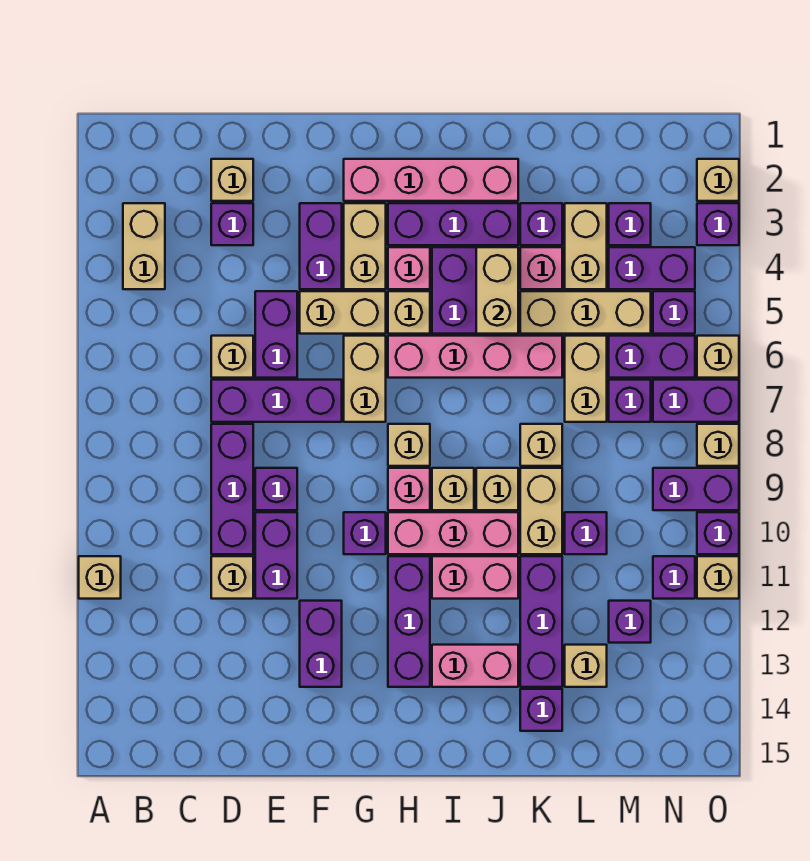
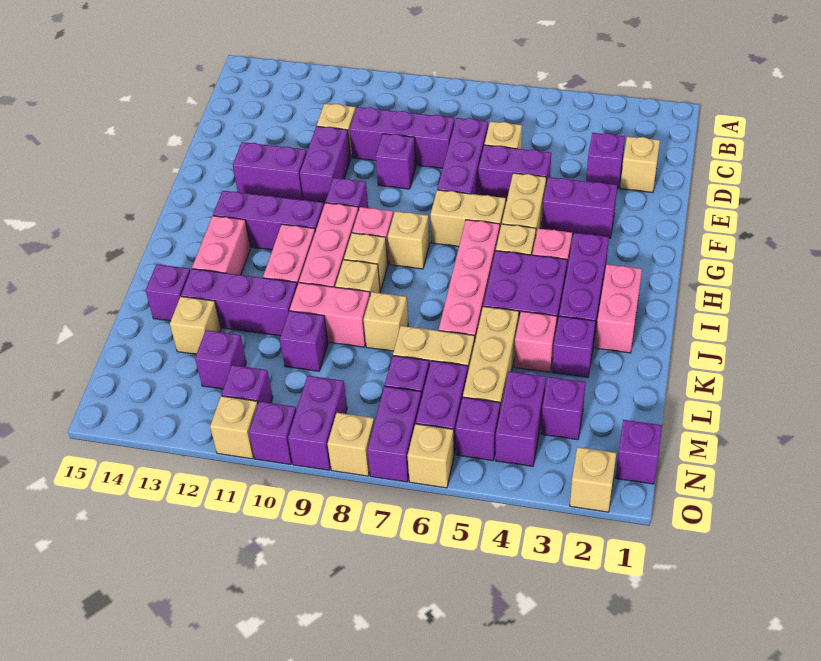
tan 1x1 brick [79,556,121,599] -> none
tan 1x2 brick [123,203,165,289] -> none
purple 1x2 brick [255,512,297,599] -> purple 1x2 brick turned to [300,126,351,204]
pink 1x4 brick [344,159,518,201] -> pink 1x2 brick [595,264,642,353]
tan 1x2 brick [344,203,386,289] -> none
tan 1x2 brick [476,247,518,334] -> none
tan 1x2 brick [520,468,562,554] -> pink 1x2 brick [290,283,370,347]
tan 1x2 brick [565,203,607,289] -> none
purple 1x1 brick [697,203,739,245] -> purple 1x1 brick moved to [616,420,662,484]

